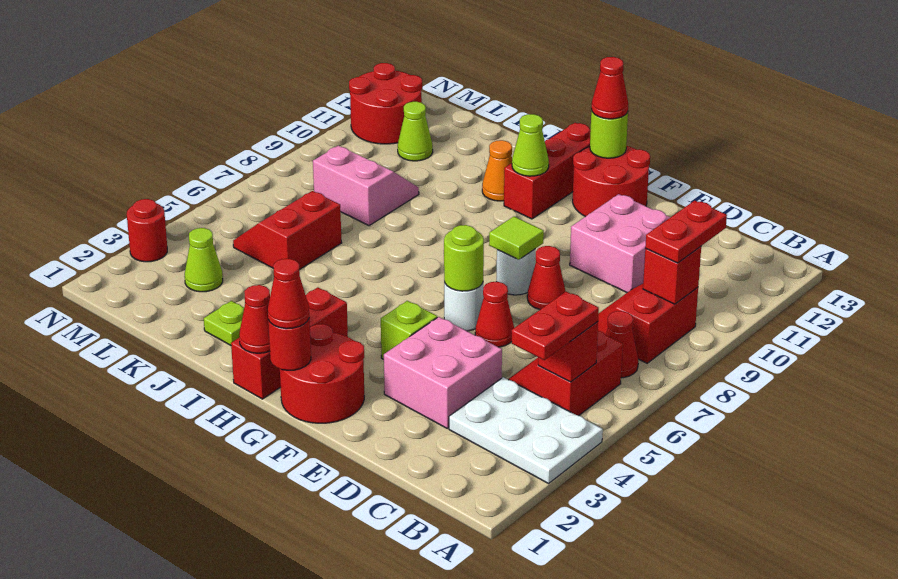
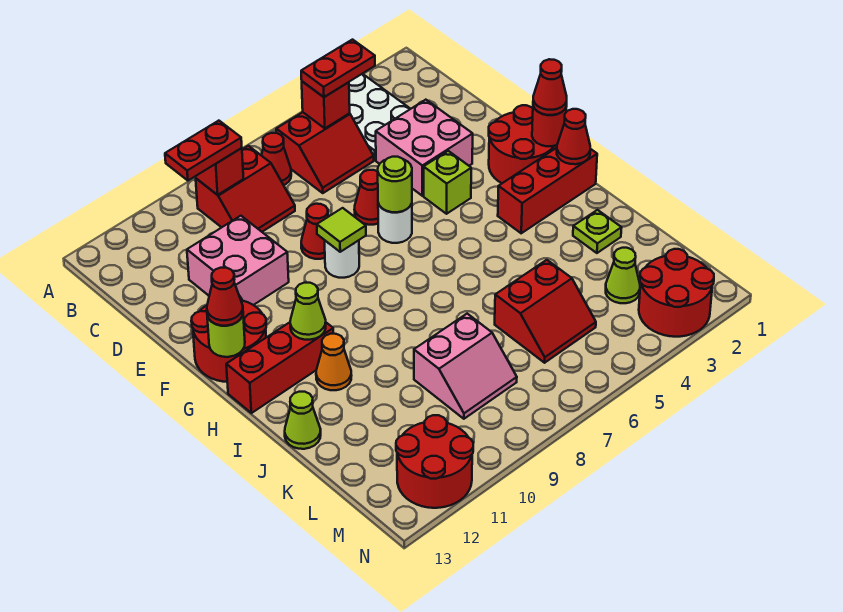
pink 2x2 slope [313,146,419,226] -> pink 2x2 slope turned to [414,314,517,419]
lime 1x1 cone [398,102,433,161] -> lime 1x1 cone moved to [285,392,321,449]
red 1x1 round brick [127,199,167,262] -> red 2x2 round brick [639,249,714,337]

